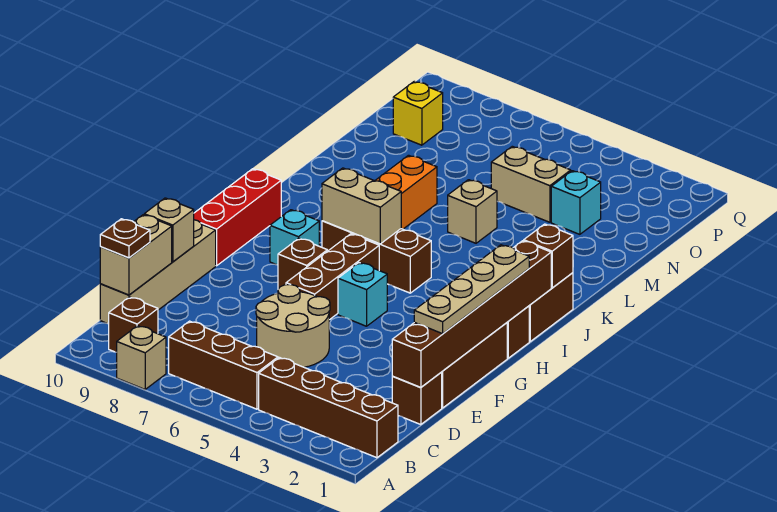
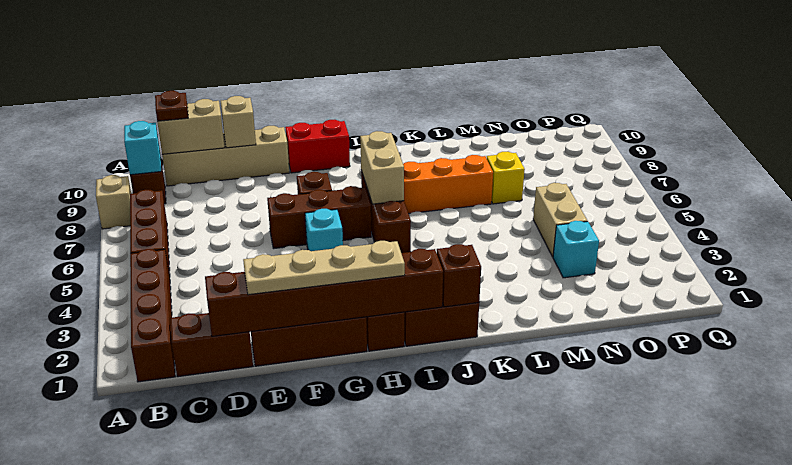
brown 1x1 brick [392,372,442,425] -> brown 1x2 brick [170,313,253,377]
tan 2x2 round brick [256,285,330,367] -> none
red 1x3 brick [194,169,281,266] -> red 1x2 brick [285,120,350,173]
cyan 1x1 brick [270,210,319,265] -> cyan 1x1 brick moved to [124,121,161,175]
tan 1x1 brick [448,180,497,243] -> none
yellow 1x1 brick [393,81,443,145] -> yellow 1x1 brick moved to [487,152,525,204]

